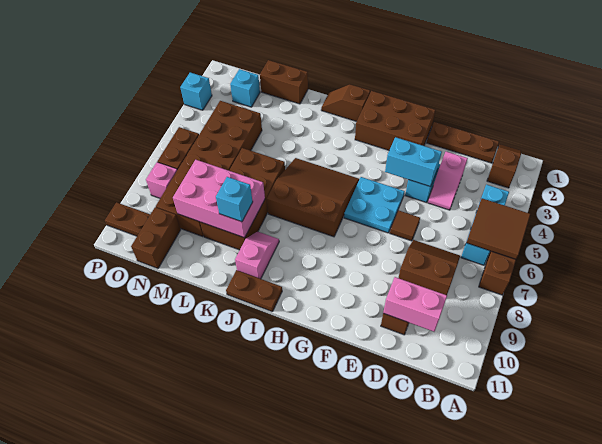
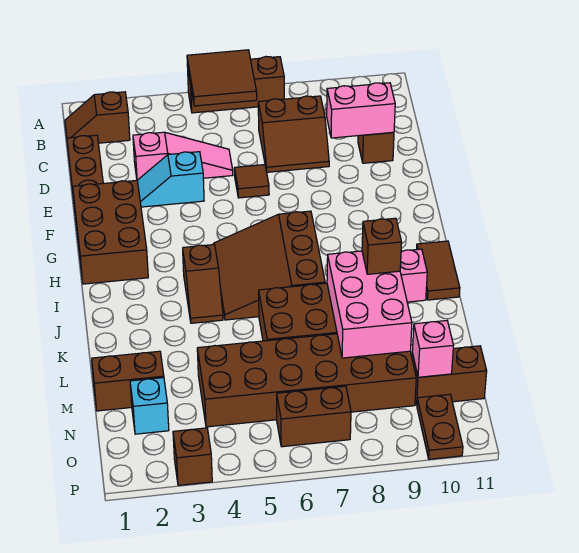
cyan 1x3 brick [461,185,509,265] -> none
brown 2x2 slope [399,240,460,295] -> brown 2x2 slope turned to [258,96,329,172]
pink 1x2 brick [383,277,447,332] -> pink 1x2 brick turned to [327,83,395,138]
pink 1x2 slope [428,152,468,210] -> pink 1x3 slope [133,132,233,180]
cyan 1x2 brick [385,137,442,187] -> none
cyan 2x2 plate [344,177,405,233] -> none
brown 1x2 slope [321,84,370,121] -> brown 1x2 slope moved to [183,245,223,323]
brown 1x2 plate [226,270,282,312] -> brown 1x2 tile [417,241,460,300]
cyan 1x1 brick [216,177,253,222] -> brown 1x1 brick [362,218,402,274]
brown 1x2 brick [260,60,308,104] -> brown 1x2 brick turned to [92,351,164,411]
pink 1x1 brick [146,162,177,198] -> pink 1x1 brick moved to [412,321,453,377]
cyan 1x1 brick [180,72,212,110] -> brown 1x1 brick [173,428,212,485]

